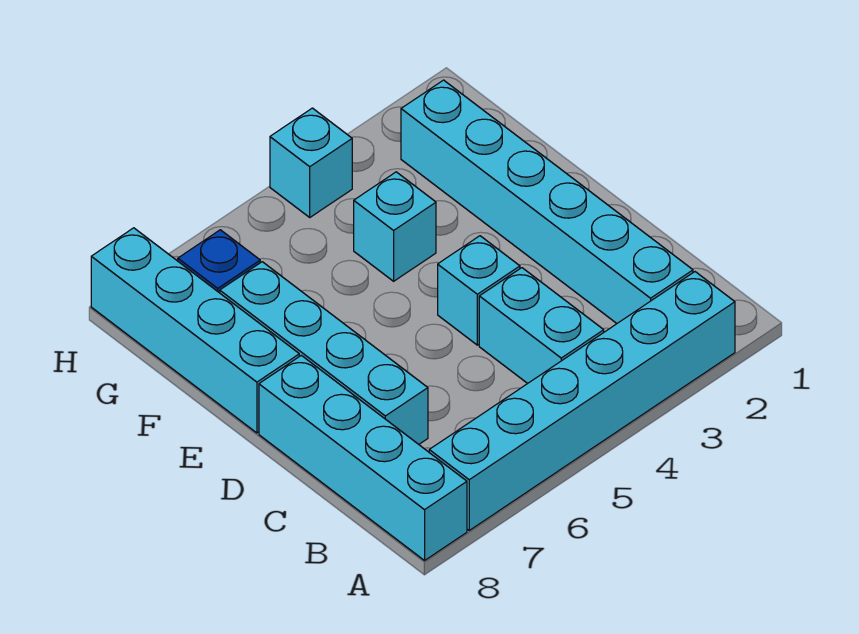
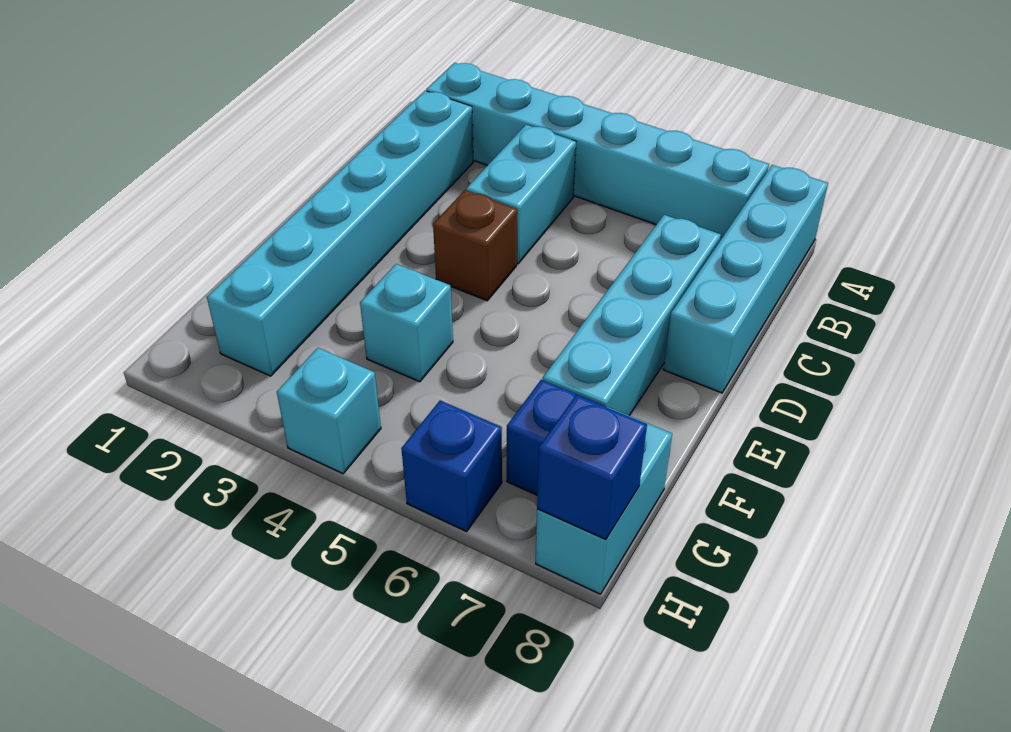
cyan 1x1 brick [438,236,520,345] -> brown 1x1 brick [433,190,517,301]
cyan 1x4 brick [91,228,299,433] -> cyan 1x2 brick [536,407,672,594]
none -> blue 1x1 brick [401,401,502,531]
none -> blue 1x1 brick [537,395,647,540]

